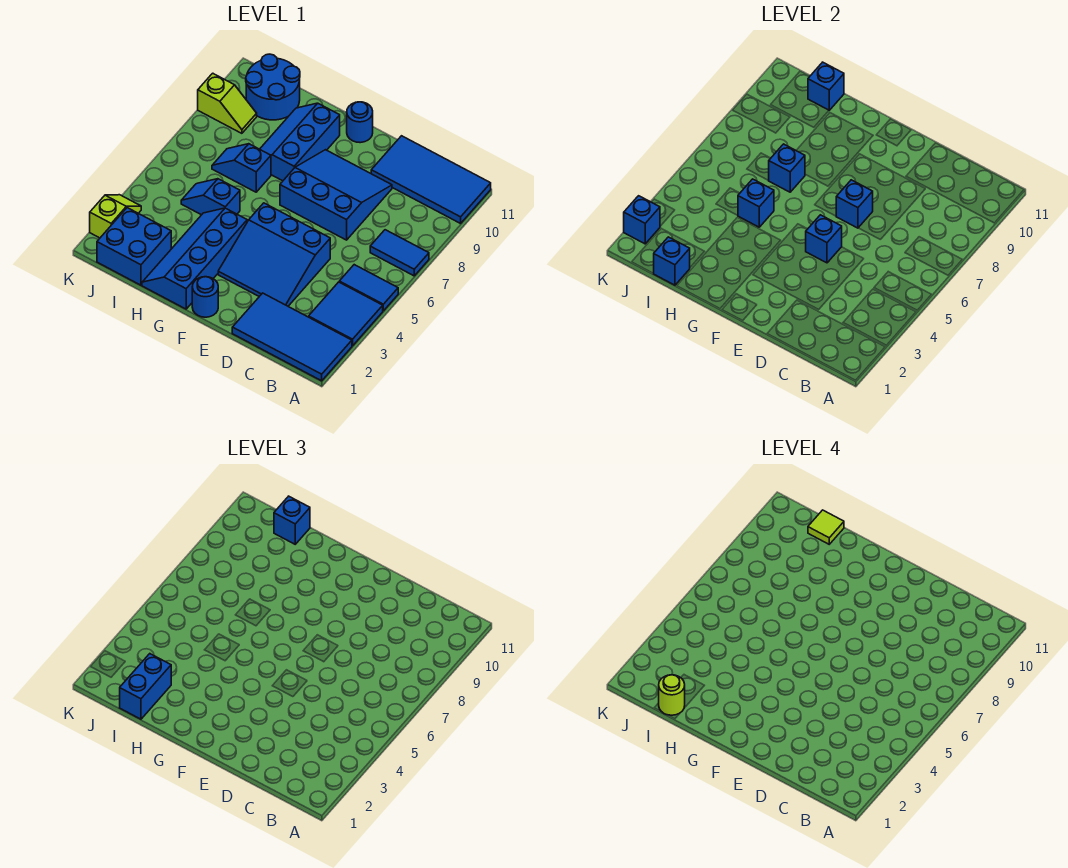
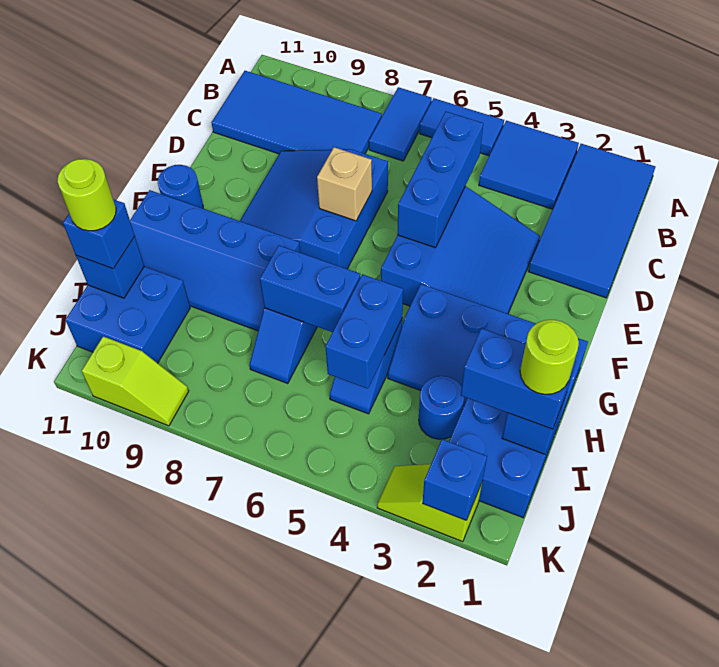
blue 1x2 tile [339,265,398,311] -> blue 1x2 tile turned to [420,98,504,156]
blue 2x4 tile [371,136,491,223] -> blue 2x4 tile turned to [212,71,382,154]
blue 1x1 brick [806,215,842,263] -> blue 1x3 brick [398,112,483,248]
blue 1x1 brick [836,180,873,228] -> tan 1x1 brick [317,147,372,221]
blue 1x1 round brick [192,277,218,317] -> blue 1x1 round brick moved to [419,376,464,439]
blue 2x3 slope [260,103,340,181] -> blue 2x4 slope [130,190,300,331]
blue 1x1 brick [738,179,774,227] -> blue 1x2 brick [326,274,403,389]
blue 1x1 brick [768,144,805,192] -> blue 1x2 brick [260,245,360,332]
blue 2x2 round brick [246,54,300,120] -> blue 2x2 brick [65,267,190,363]
lime 1x1 tile [808,510,844,544] -> lime 1x1 round brick [57,159,116,231]
lime 1x2 slope [198,73,257,133] -> lime 1x2 slope turned to [82,336,189,426]

